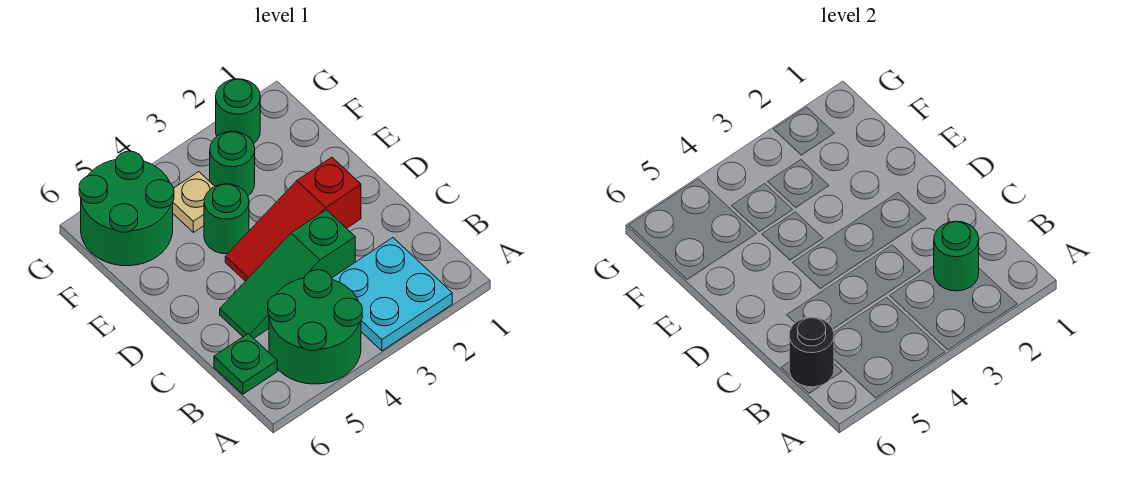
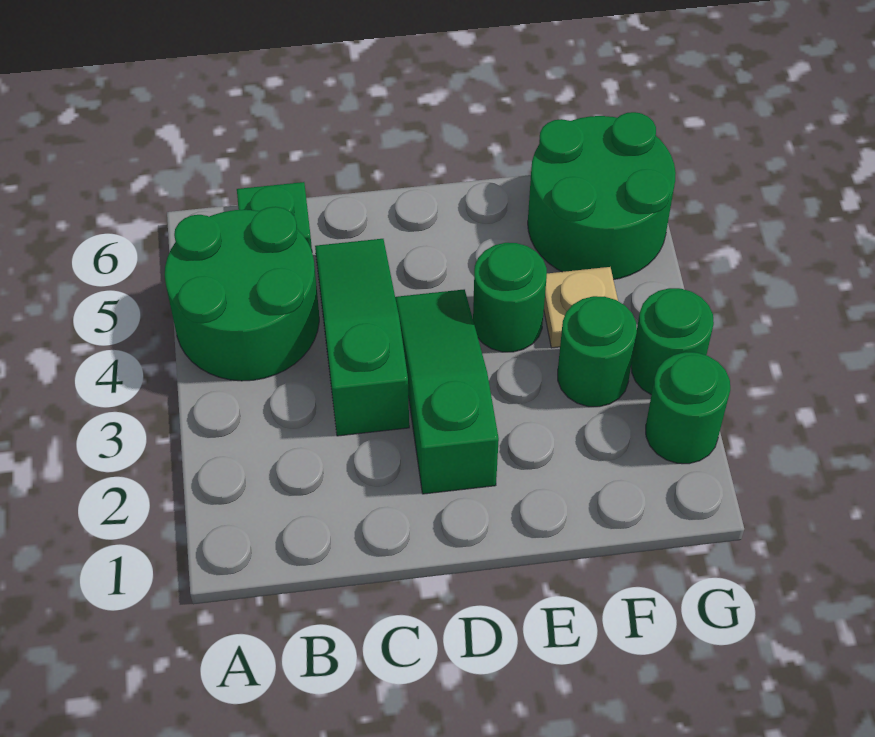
cyan 2x2 plate [332,238,452,351] -> none
green 1x1 round brick [934,221,979,291] -> green 1x1 round brick moved to [631,288,714,395]
black 1x1 round brick [789,317,834,387] -> none
red 1x3 slope [225,157,361,281] -> green 1x3 slope [395,289,499,494]

